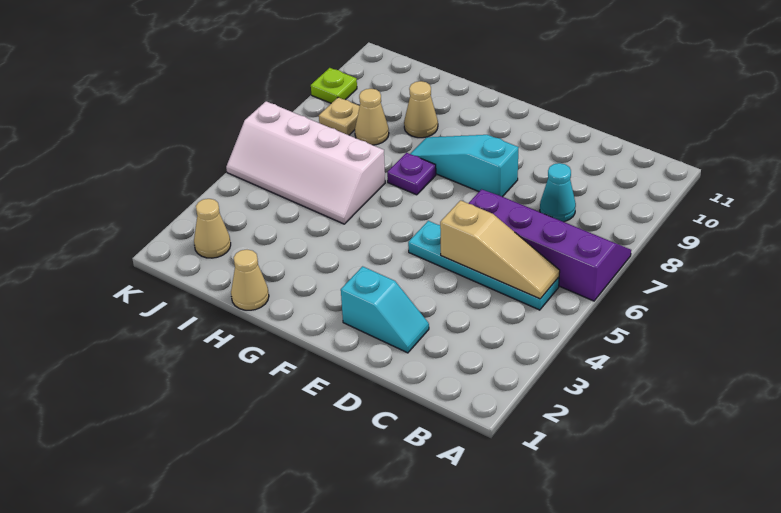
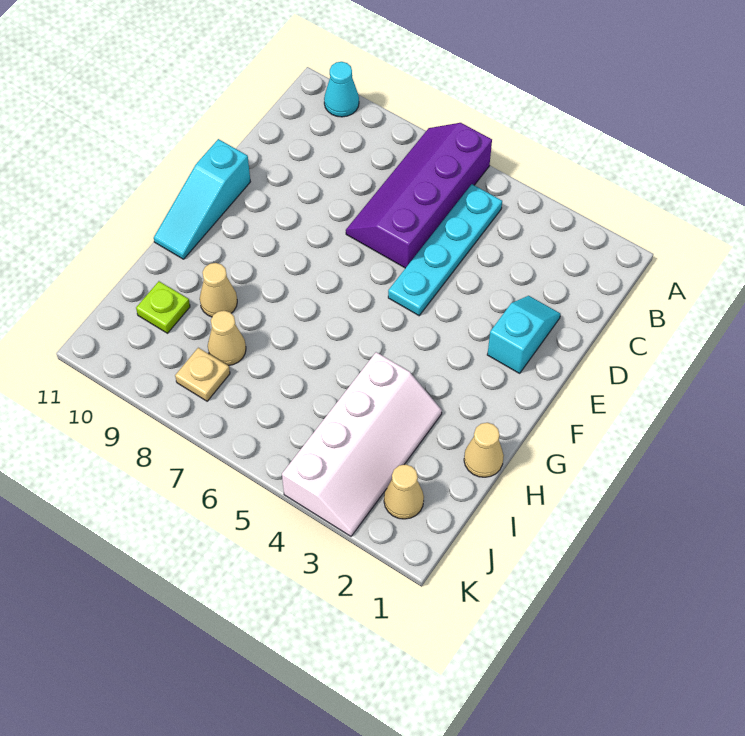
tan 1x3 slope [440,200,560,299] -> none
cyan 1x1 cone [540,163,576,222] -> cyan 1x1 cone moved to [324,62,359,117]
cyan 1x3 slope [410,135,519,197] -> cyan 1x3 slope moved to [154,139,250,259]
purple 1x1 plate [387,153,436,195] -> none
white 2x4 slope [226,101,385,224] -> white 2x4 slope moved to [282,352,442,536]
lime 1x1 plate [311,68,357,103] -> lime 1x1 plate moved to [136,281,190,333]

